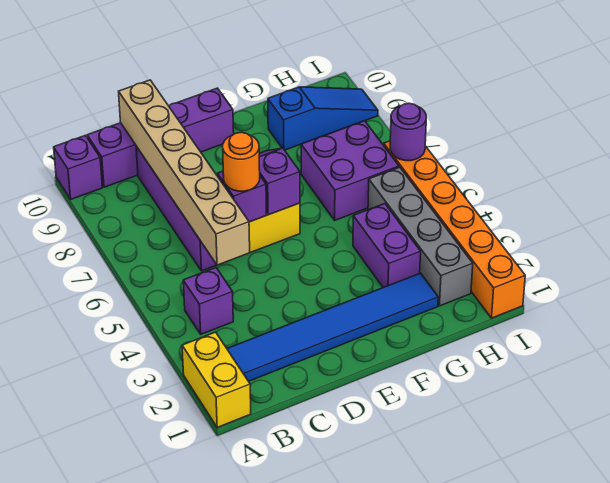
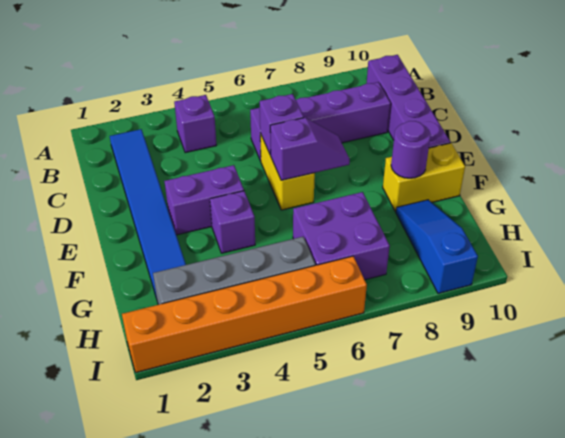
yellow 1x2 brick [182,332,251,427] -> yellow 1x2 brick moved to [383,143,465,211]
purple 1x1 brick [54,135,102,199] -> purple 1x1 brick moved to [210,191,255,253]
tan 1x6 brick [119,80,250,265] -> none
orange 1x1 round brick [223,132,260,191] -> none
purple 1x2 brick [353,204,421,288] -> purple 1x2 brick moved to [165,165,244,235]
blue 1x3 slope [268,87,378,150] -> blue 1x3 slope turned to [396,200,478,294]
purple 1x1 round brick [390,103,426,161] -> purple 1x1 round brick moved to [391,121,431,178]

